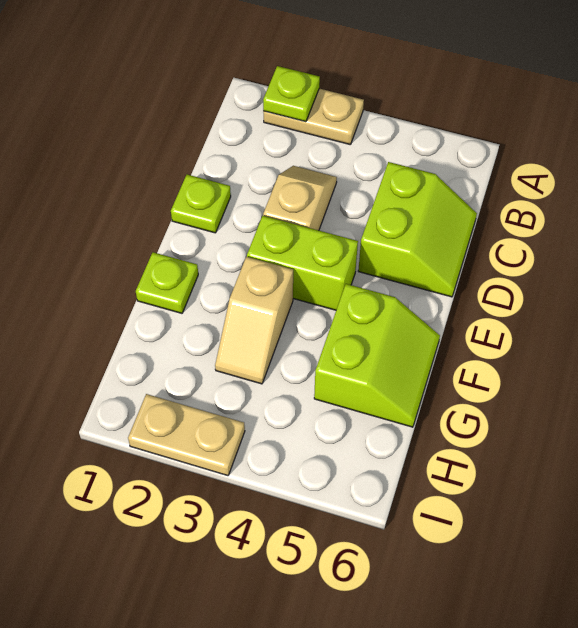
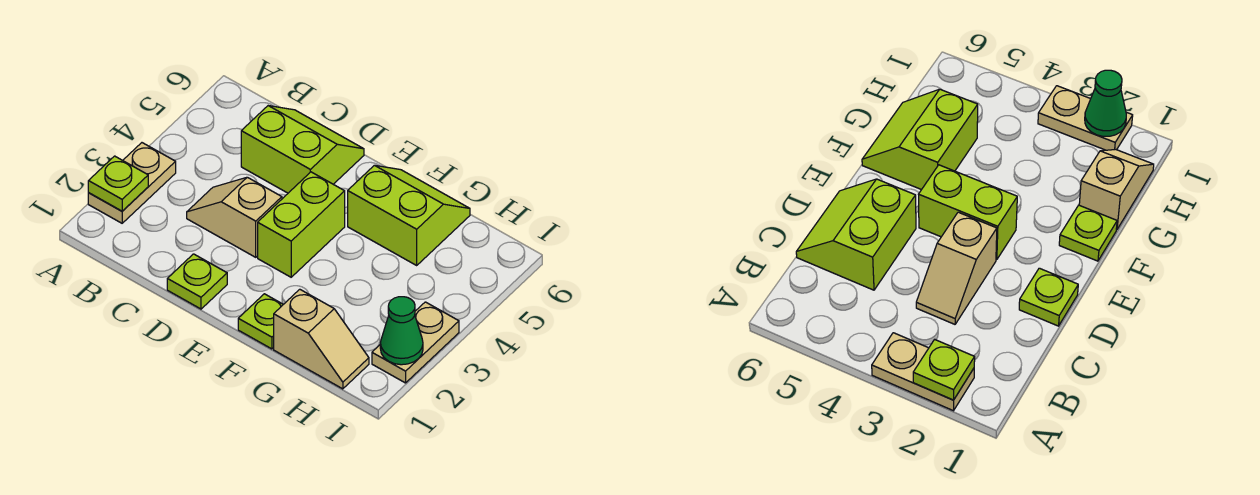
tan 1x2 slope [215,257,293,384] -> tan 1x2 slope moved to [274,289,369,389]
none -> green 1x1 cone [380,297,423,365]

